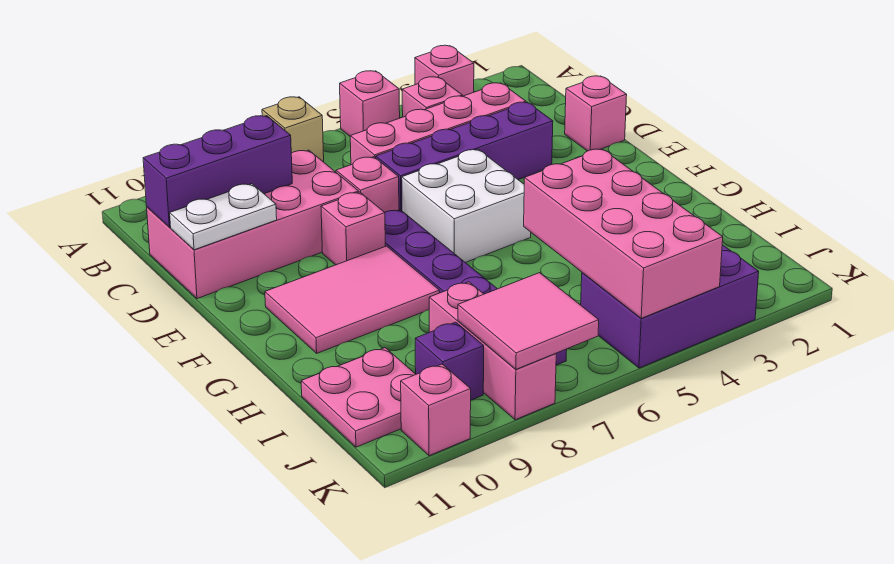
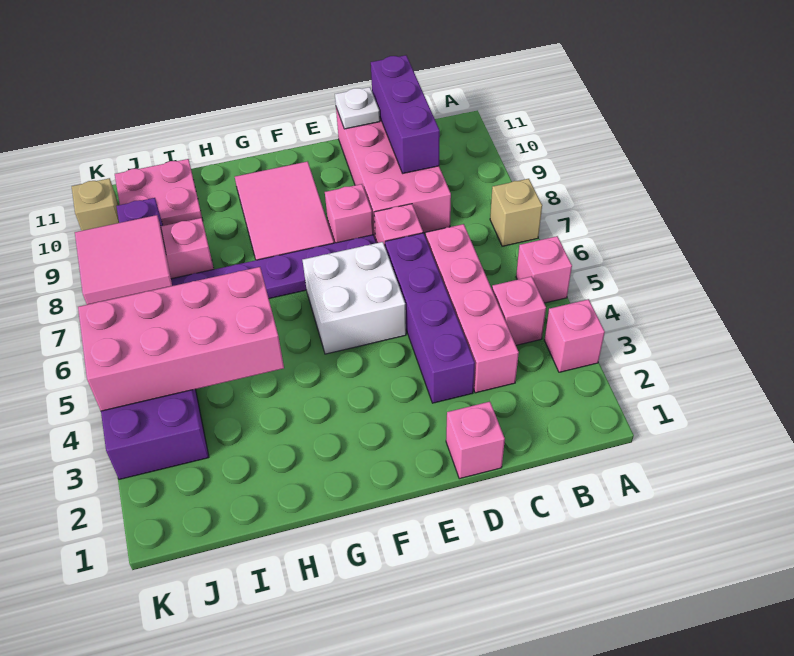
white 1x2 plate [170,184,277,250] -> white 1x1 plate [335,87,380,129]
pink 1x1 brick [401,364,471,456] -> tan 1x1 brick [72,178,119,231]

